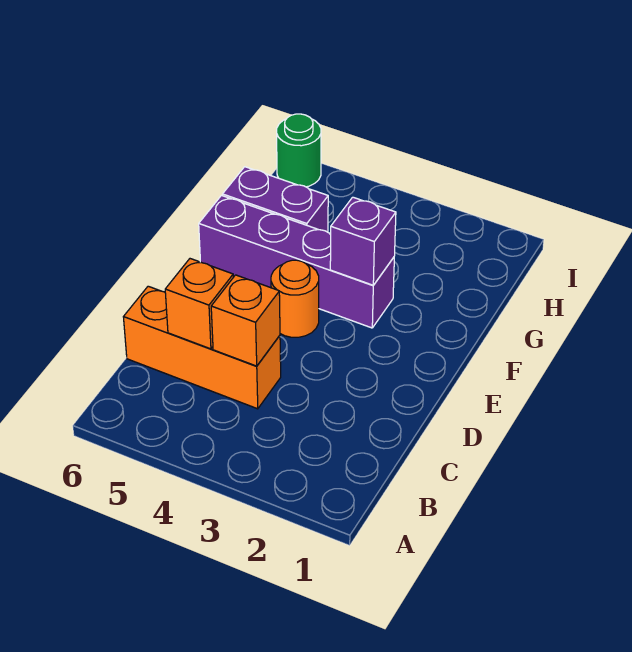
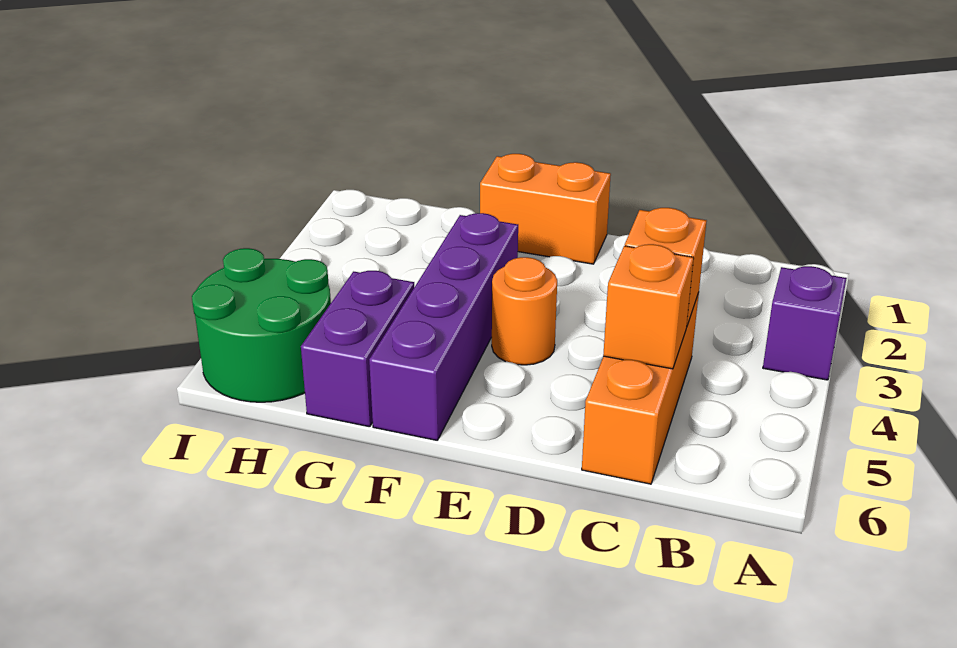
none -> orange 1x2 brick [480,154,611,264]
purple 1x1 brick [330,197,396,285] -> purple 1x1 brick moved to [763,266,847,380]
green 1x1 round brick [277,114,321,187] -> green 2x2 round brick [192,248,331,402]

